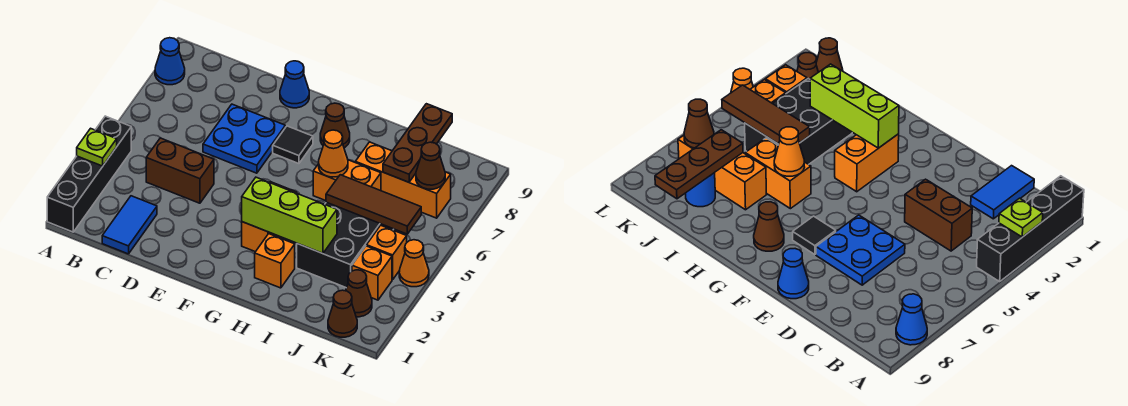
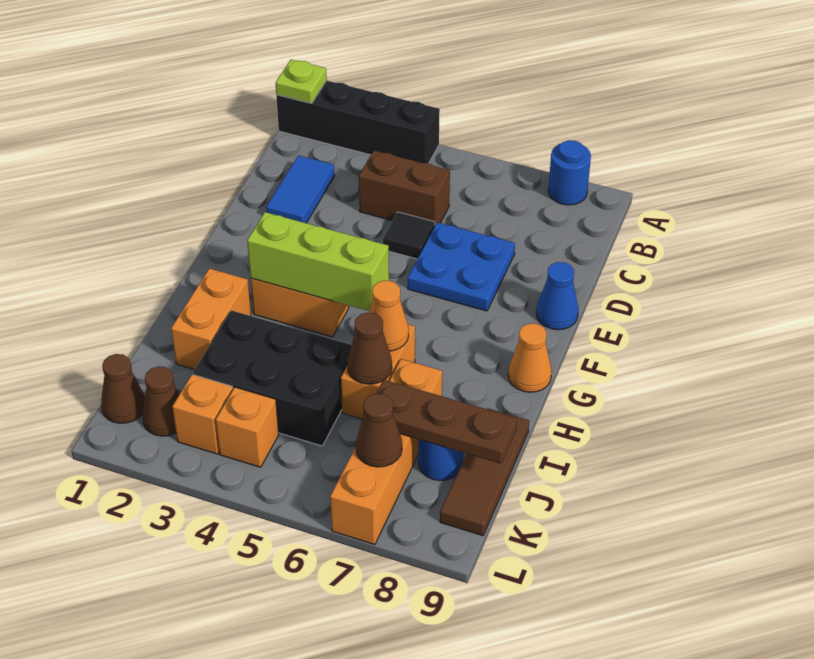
lime 1x1 plate [77,128,117,166] -> lime 1x1 plate moved to [276,59,327,103]
blue 1x1 cone [155,38,185,85] -> blue 1x1 round brick [548,140,591,205]
blue 1x2 tile [102,196,157,254] -> blue 1x2 tile turned to [266,155,335,223]
brown 1x2 brick [146,138,214,203] -> brown 1x2 brick turned to [359,151,450,225]
black 1x1 tile [273,126,313,164] -> black 1x1 tile moved to [383,212,435,259]
lime 1x3 brick [242,177,337,253] -> lime 1x3 brick turned to [247,212,389,311]
brown 1x1 cone [320,103,350,148] -> brown 1x1 cone moved to [347,313,392,384]
orange 1x1 brick [255,234,295,288] -> orange 1x2 brick [171,269,251,370]
brown 1x3 tile [326,175,421,234] -> brown 1x3 tile moved to [440,408,529,536]
orange 1x3 brick [355,142,451,218] -> orange 1x4 brick [330,359,442,545]
orange 1x1 cone [399,240,429,287] -> orange 1x1 cone moved to [508,323,552,392]

